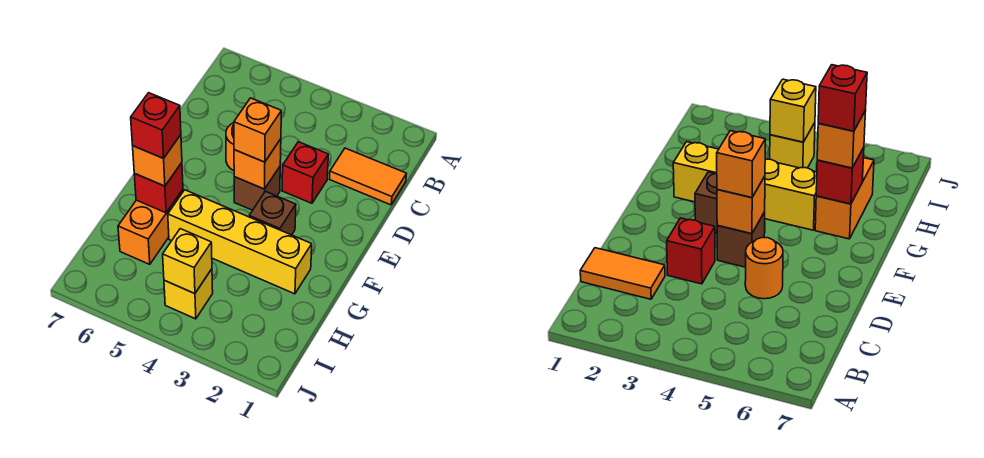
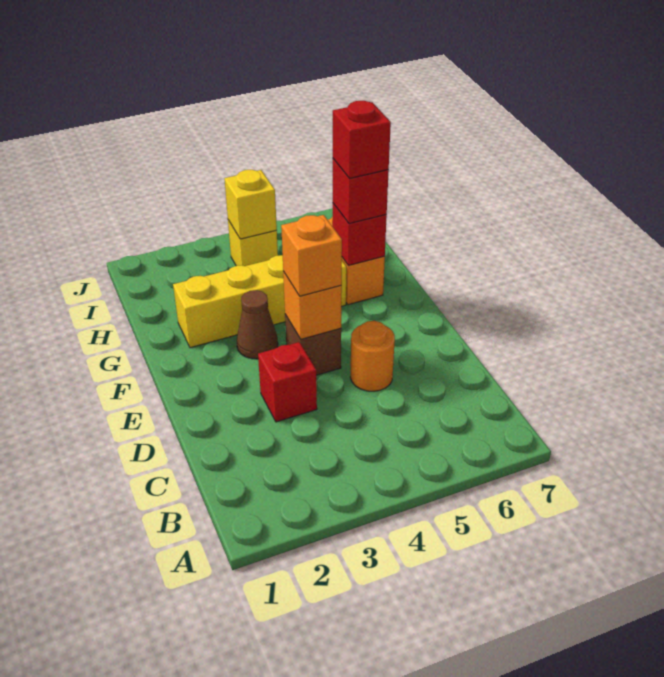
orange 1x2 tile [330,148,406,205] -> none
brown 1x1 brick [249,191,296,235] -> brown 1x1 cone [237,290,278,359]
orange 1x1 brick [133,135,182,186] -> red 1x1 brick [333,159,389,224]

